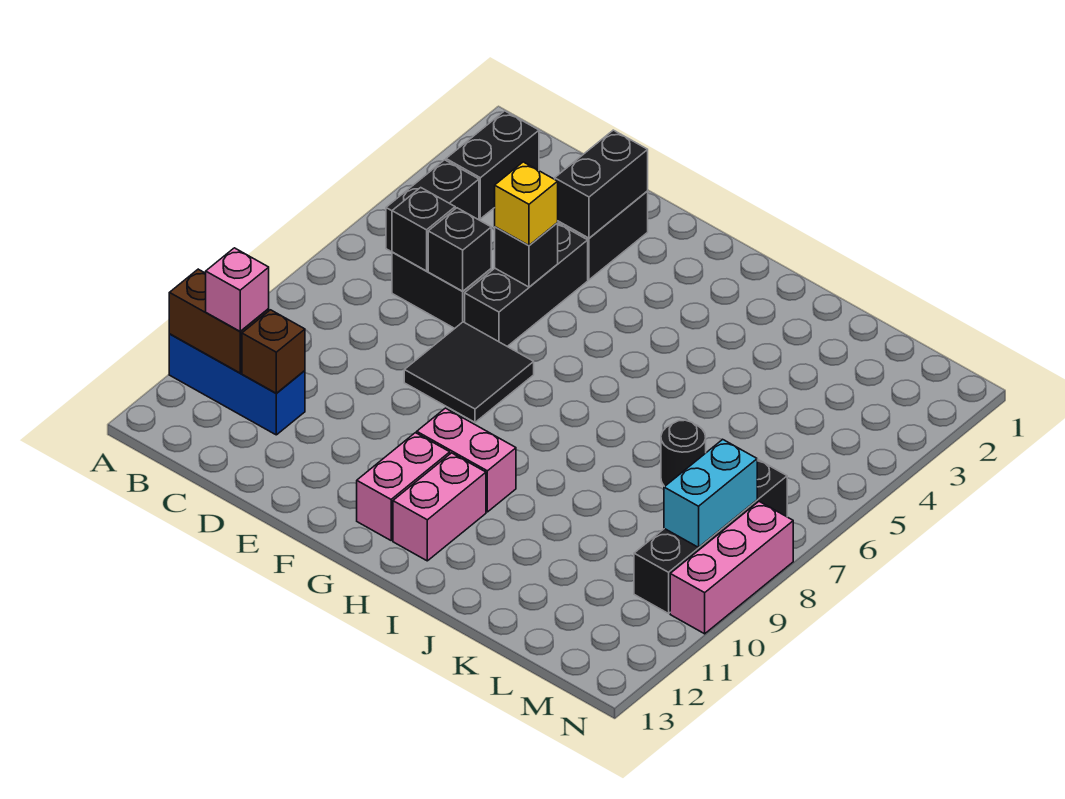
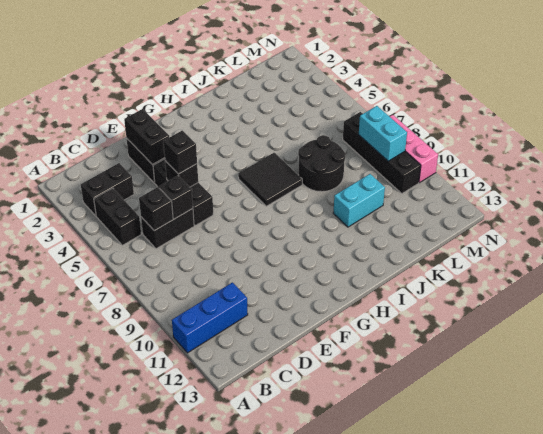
brown 1x2 brick [169,269,269,373] -> none
black 1x2 brick [446,111,539,219] -> black 1x2 brick turned to [81,163,134,216]
pink 1x1 brick [206,248,269,331] -> none
brown 1x1 brick [242,310,305,393] -> none
yellow 1x1 brick [495,162,558,246] -> black 1x1 brick [163,130,197,174]
black 2x2 tile [404,322,534,422] -> black 2x2 tile moved to [238,153,302,206]
pink 1x2 brick [417,408,516,512] -> none
pink 1x2 brick [357,433,450,540] -> none
pink 1x2 brick [393,453,486,561] -> none
none -> cyan 1x2 brick [333,174,385,227]
black 1x1 round brick [661,420,706,487] -> black 2x2 round brick [298,135,346,192]

